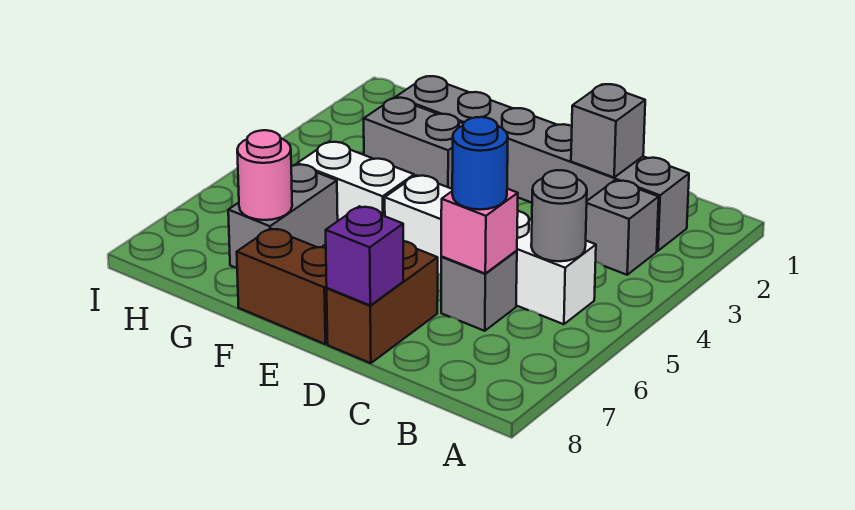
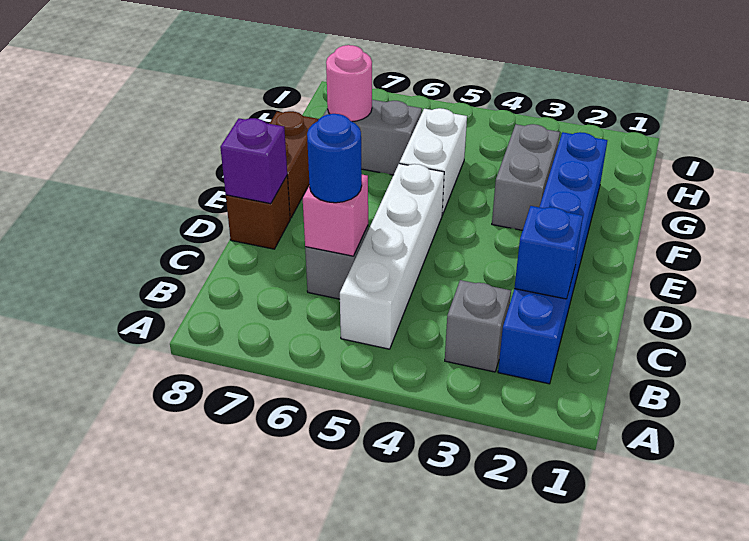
grey 1x6 brick [396,76,689,251] -> blue 1x6 brick [498,132,607,384]
grey 1x1 round brick [531,170,587,261] -> none
grey 1x1 brick [571,84,645,177] -> blue 1x1 brick [514,206,583,299]
brown 1x2 brick [327,241,438,363] -> brown 1x1 brick [226,176,290,249]

